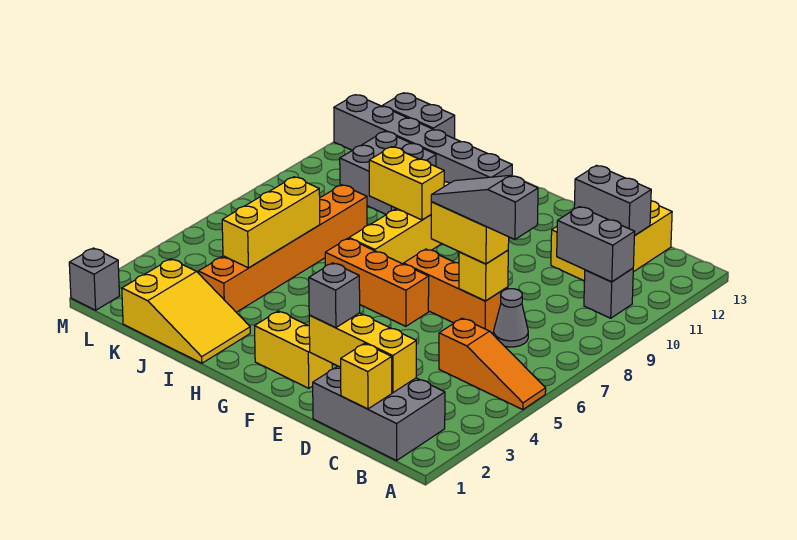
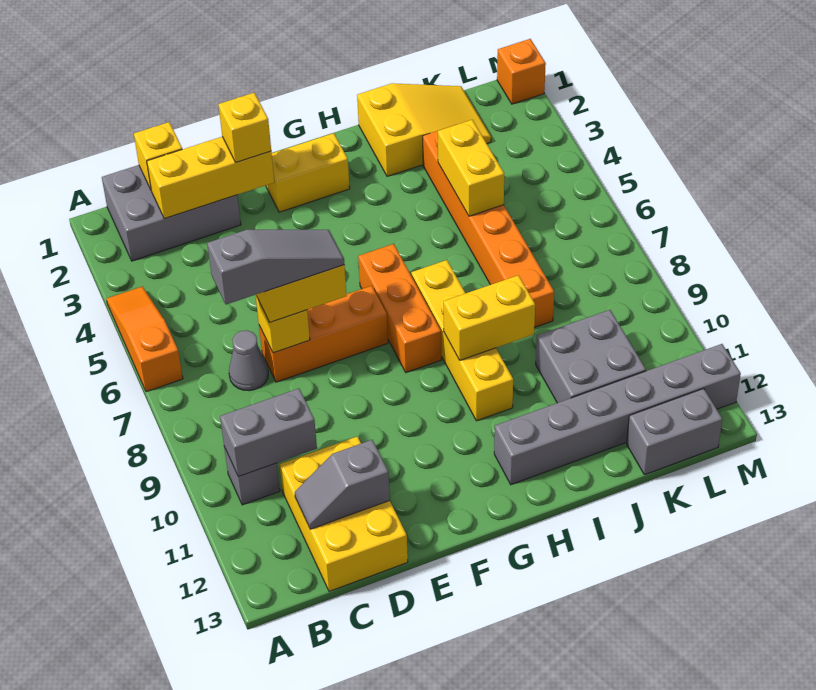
orange 1x3 slope [439,318,546,410] -> orange 1x3 slope turned to [106,287,183,392]
grey 1x2 brick [574,165,651,236] -> grey 1x2 slope [295,440,390,529]
grey 1x1 brick [309,263,360,328] -> yellow 1x1 brick [218,93,271,162]
orange 1x3 brick [325,238,429,326] -> orange 1x3 brick turned to [358,244,442,372]
yellow 2x3 slope [122,259,250,363] -> yellow 2x3 slope turned to [357,83,491,176]
yellow 1x3 brick [222,177,320,268] -> yellow 1x2 brick [438,120,504,216]
grey 1x1 brick [69,248,120,310] -> orange 1x1 brick [497,39,546,104]

